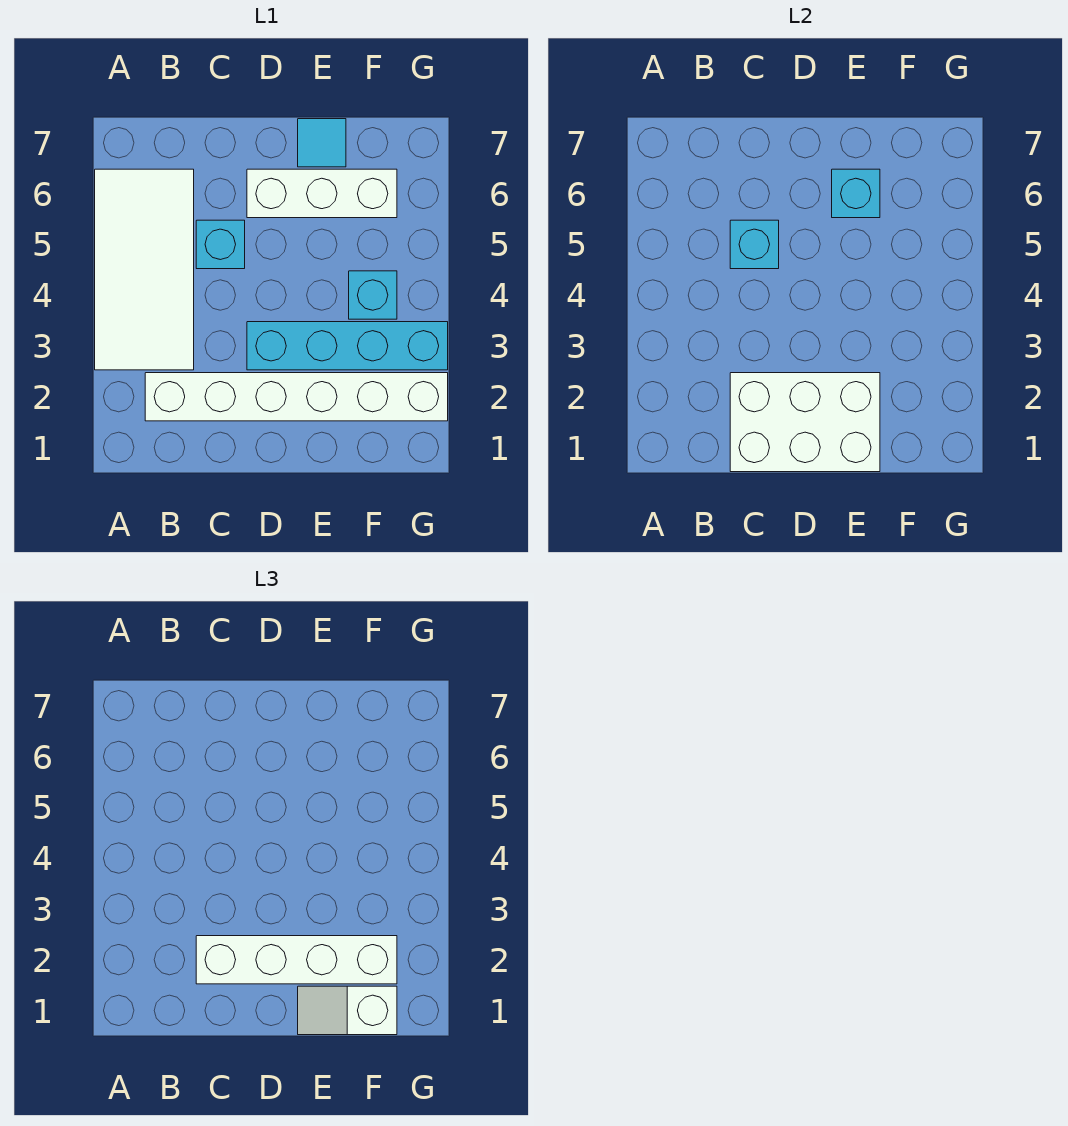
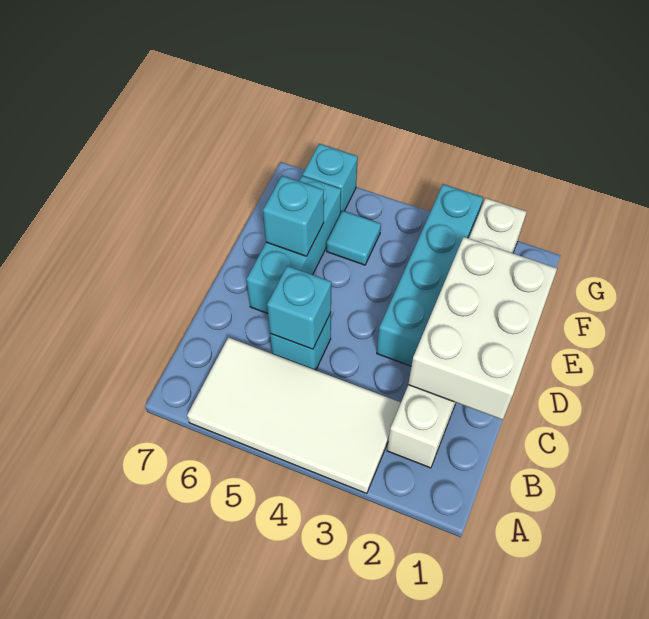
white 1x4 brick [196,936,397,984] -> none
white 1x3 brick [247,169,397,218] -> cyan 1x3 brick [246,176,341,313]
white 1x2 slope [298,986,397,1035] -> none
cyan 1x1 tile [298,119,346,167] -> cyan 1x1 tile moved to [327,211,381,265]
cyan 1x1 brick [349,271,397,319] -> cyan 1x1 brick moved to [303,144,358,214]

